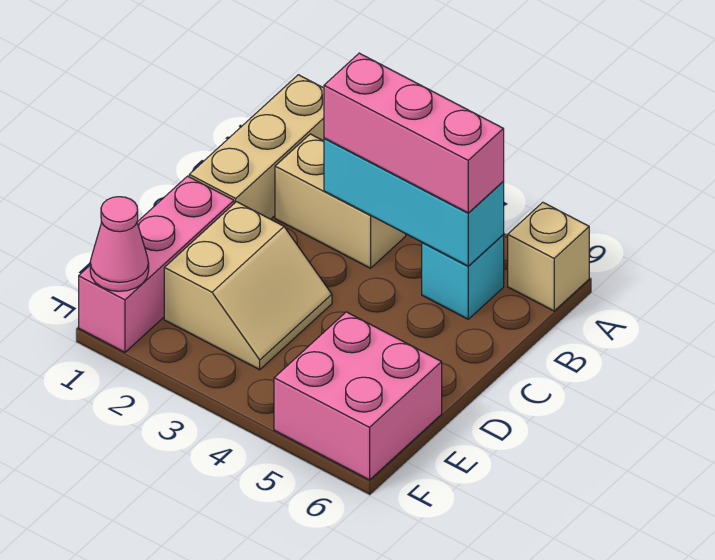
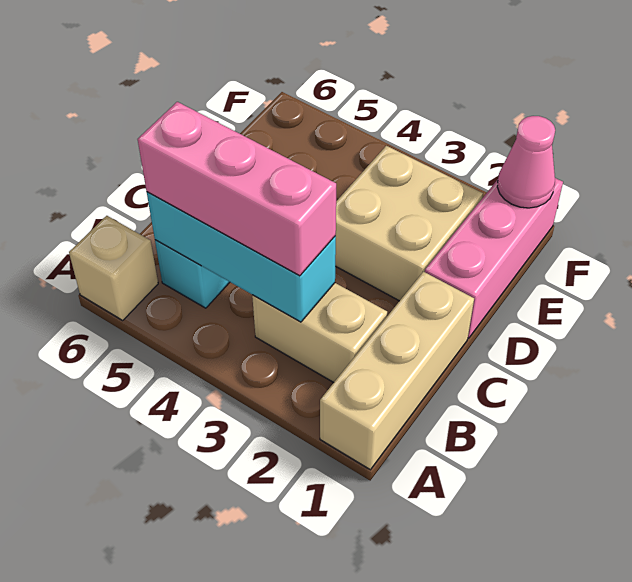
tan 2x2 slope [164,202,332,370] -> tan 2x2 brick [335,146,483,301]
pink 2x2 brick [274,312,442,480] -> none

